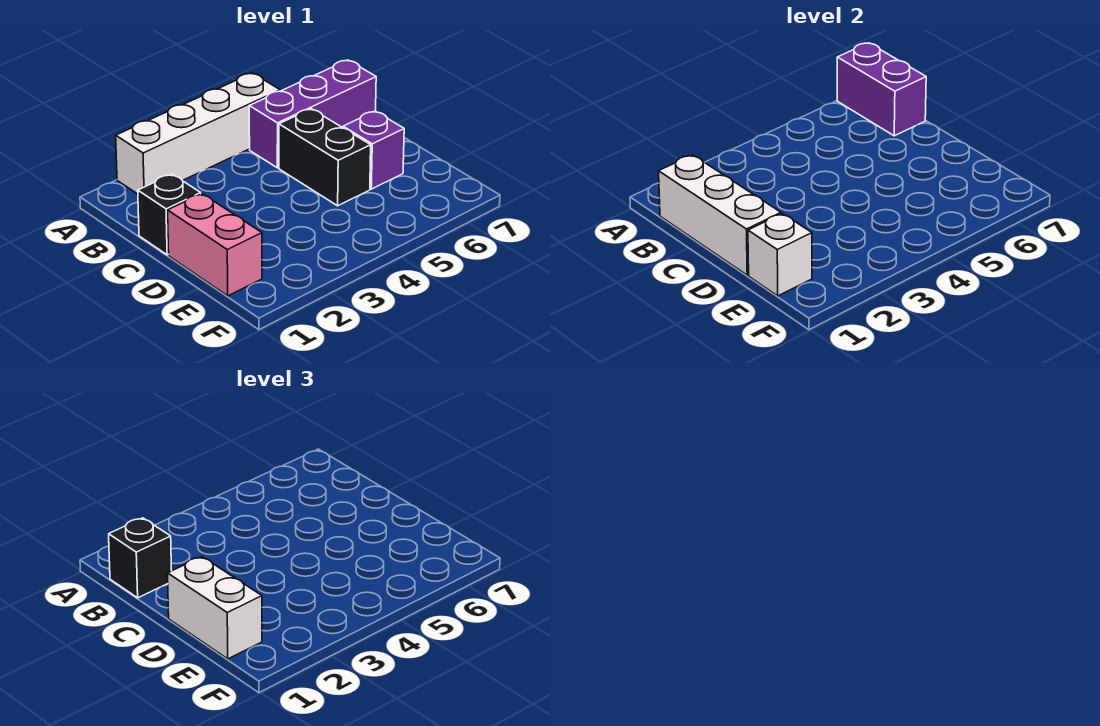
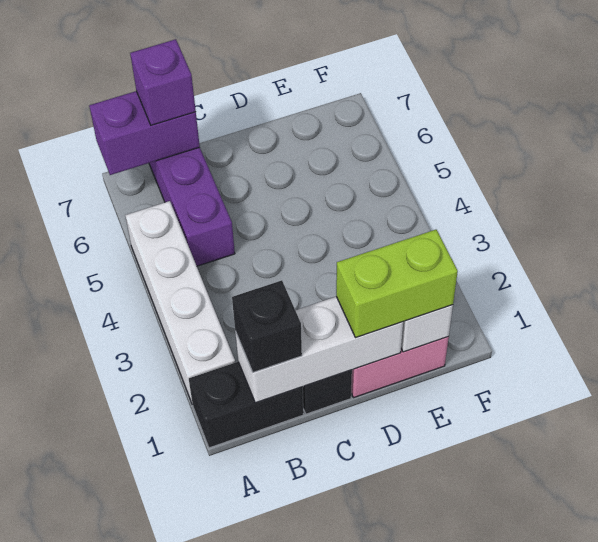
black 1x2 brick [279,109,371,206] -> black 1x2 brick moved to [189,362,303,448]
white 1x2 brick [168,557,262,659] -> lime 1x2 brick [336,230,458,338]
purple 1x1 brick [343,111,404,189] -> purple 1x1 brick moved to [130,39,196,125]

